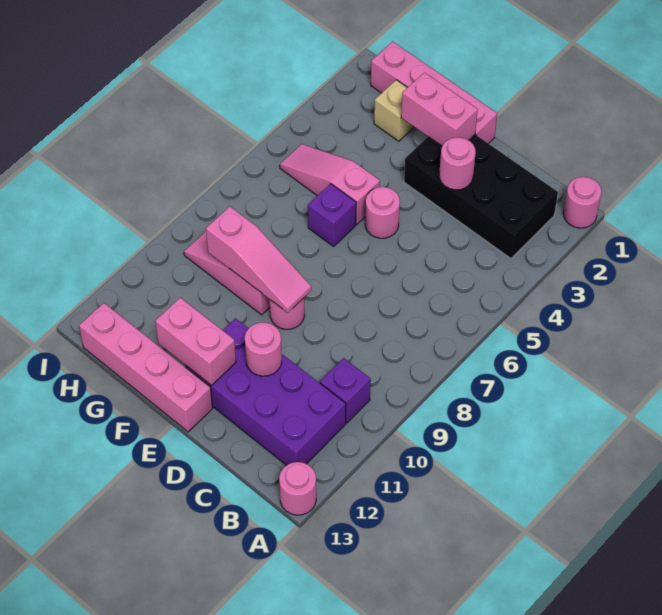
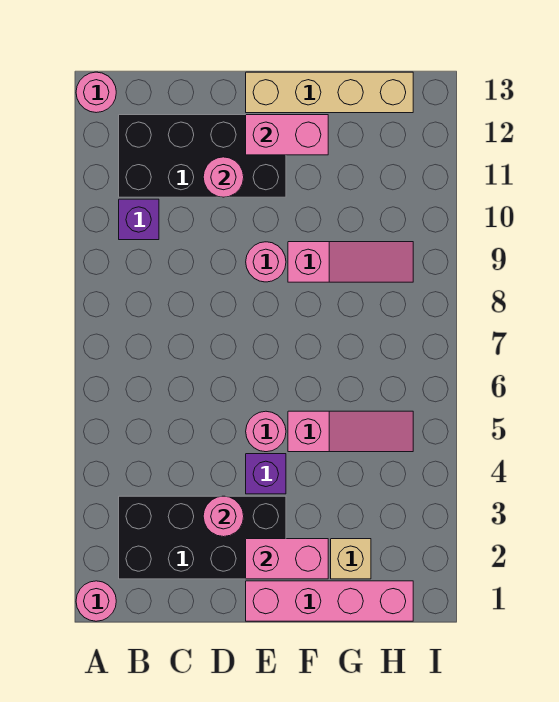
purple 2x4 brick [186,318,346,465] -> black 2x4 brick [119,115,286,197]
pink 1x3 slope [206,207,311,313] -> none
pink 1x4 brick [79,303,213,432] -> tan 1x4 brick [246,72,413,113]
purple 1x1 brick [308,184,356,247] -> purple 1x1 brick moved to [246,454,286,494]

